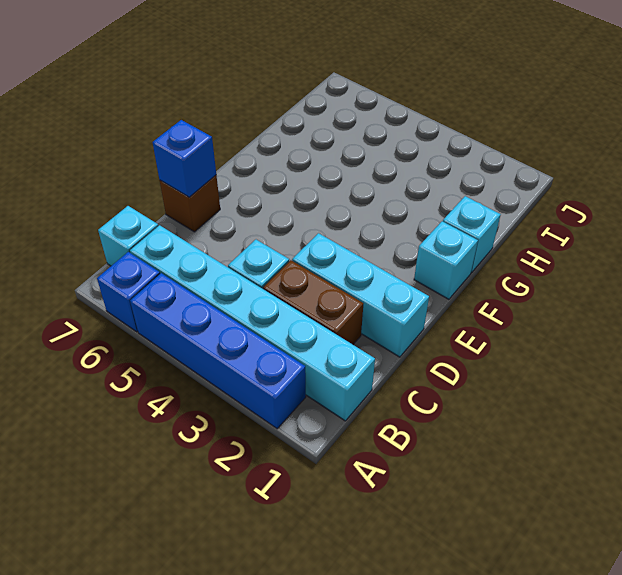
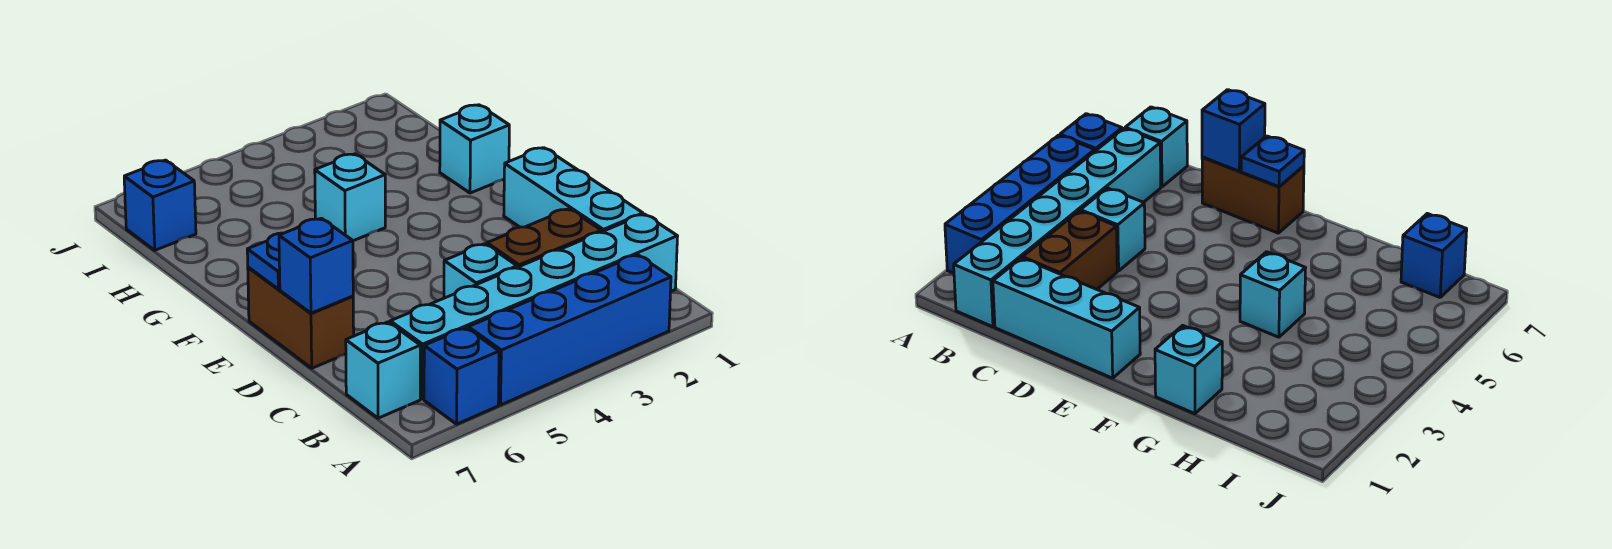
cyan 1x3 brick [292,233,429,357] -> cyan 1x3 brick turned to [504,148,643,232]
brown 1x1 brick [160,175,220,232] -> brown 1x2 brick [248,267,354,368]
none -> blue 1x1 plate [247,233,283,289]
cyan 1x1 brick [414,221,478,299] -> cyan 1x1 brick moved to [315,154,385,241]
none -> blue 1x1 brick [124,160,196,250]

